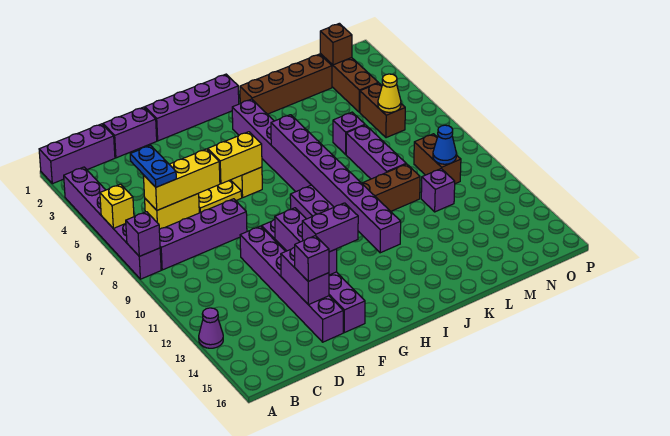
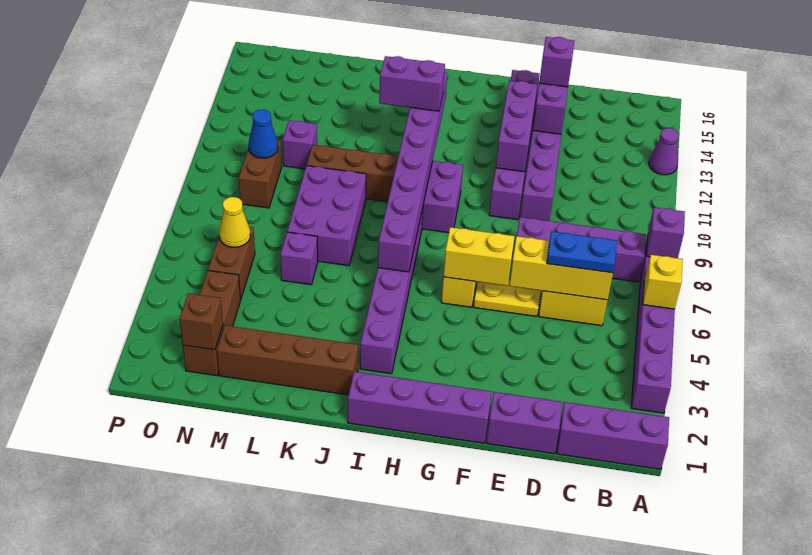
blue 1x2 plate [130,145,176,187] -> blue 1x2 plate turned to [547,232,617,273]
purple 1x2 brick [302,203,358,252] -> purple 1x2 brick moved to [379,56,445,111]
purple 1x3 brick [346,125,406,179] -> purple 2x3 brick [287,166,366,266]

